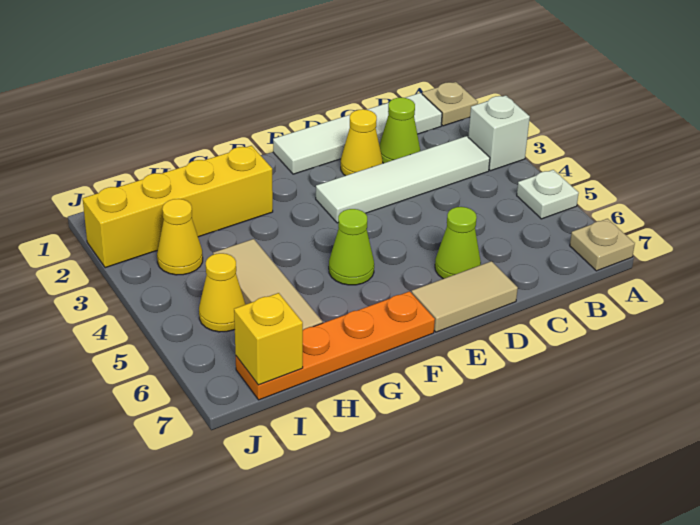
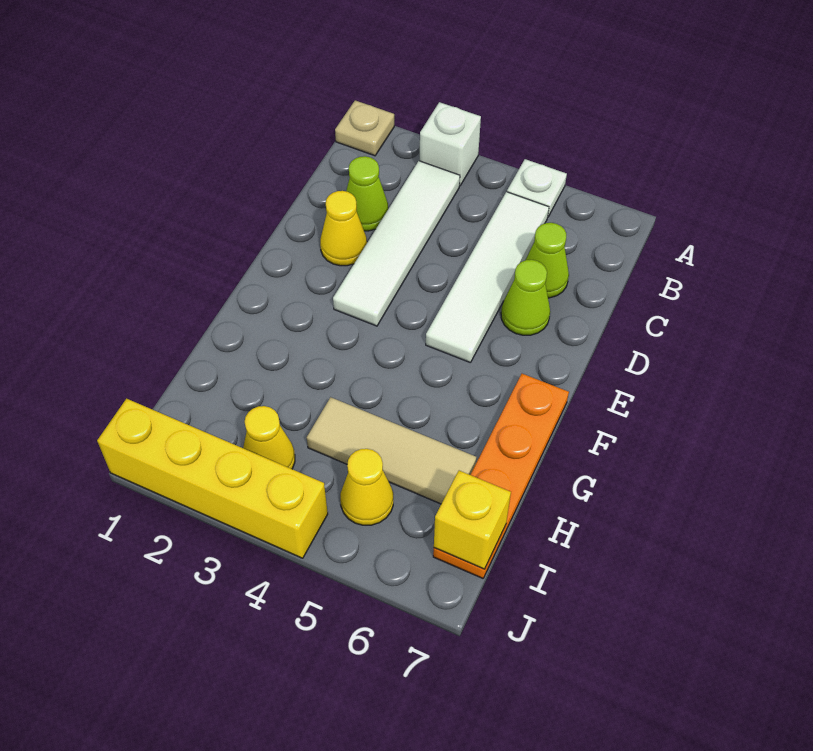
tan 1x1 plate [570,219,635,271] -> none
white 1x4 tile [273,93,442,174] -> white 1x4 tile moved to [426,192,549,363]
tan 1x2 tile [412,261,518,332] -> none
lime 1x1 cone [329,209,374,285] -> lime 1x1 cone moved to [526,223,569,298]
yellow 1x4 brick [83,146,273,268] -> yellow 1x4 brick turned to [97,399,328,558]

